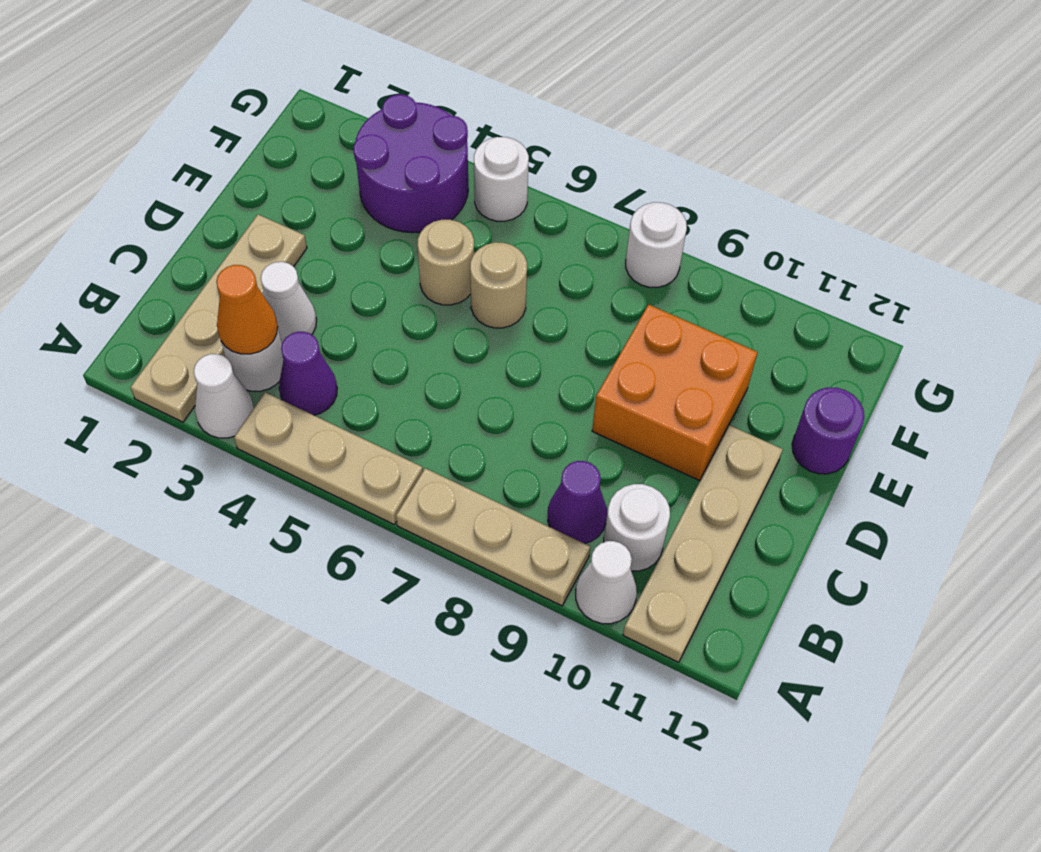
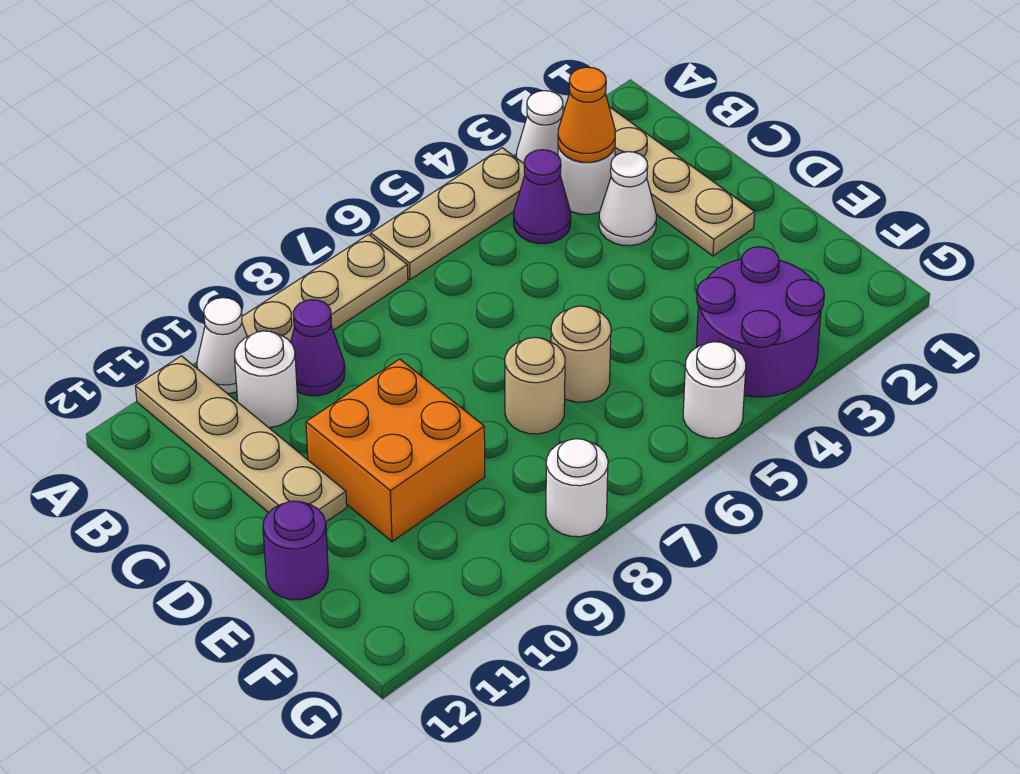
tan 1x1 round brick [417,220,474,305] -> tan 1x1 round brick moved to [505,337,565,434]

